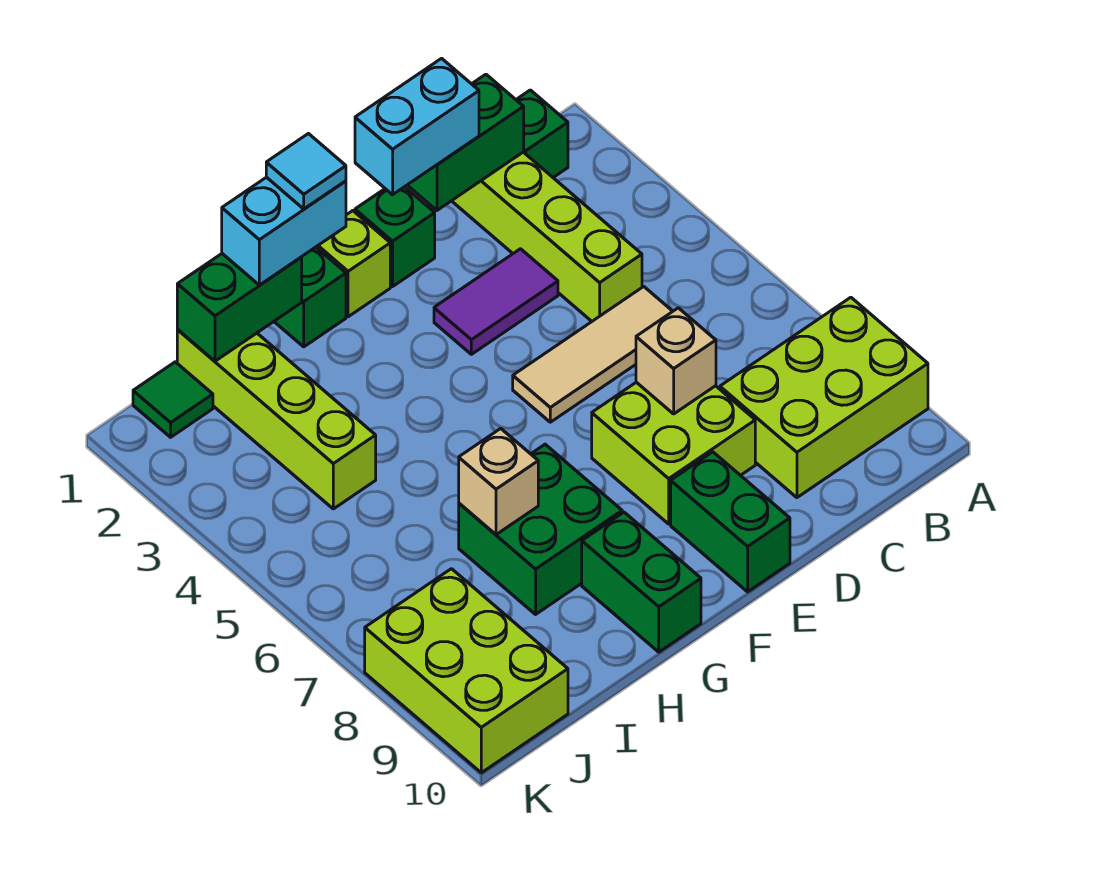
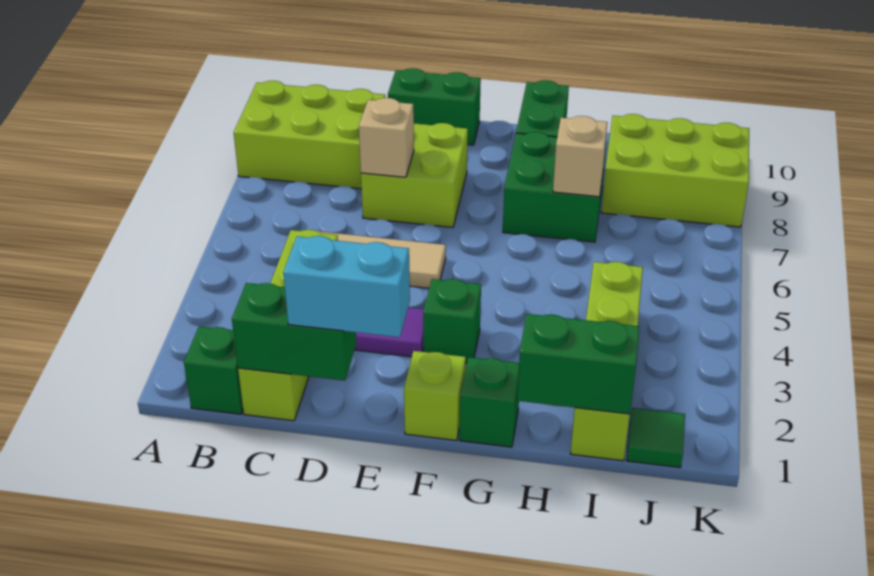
green 1x1 brick [355,187,435,287] -> green 1x1 brick moved to [423,279,481,363]
green 1x2 brick [671,452,790,592] -> green 1x2 brick turned to [388,68,481,145]
cyan 1x2 brick [222,177,346,285] -> none
cyan 1x1 tile [266,134,346,209] -> none
lime 2x3 brick [365,569,568,773] -> lime 2x3 brick turned to [601,114,749,227]

